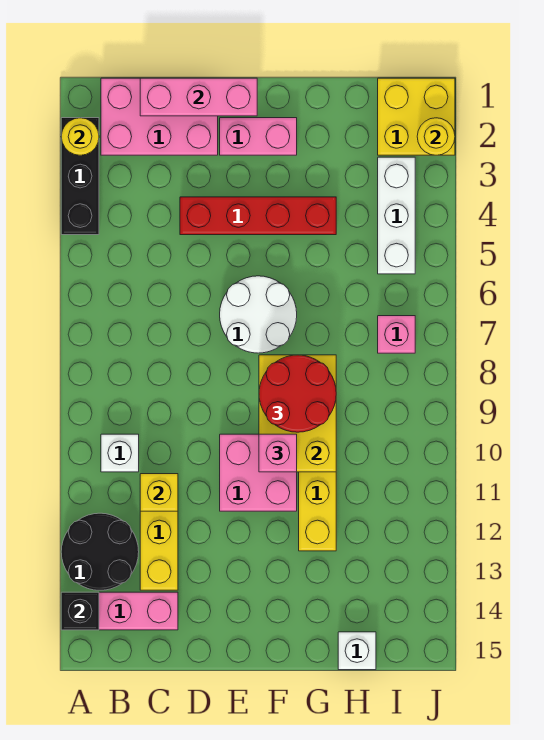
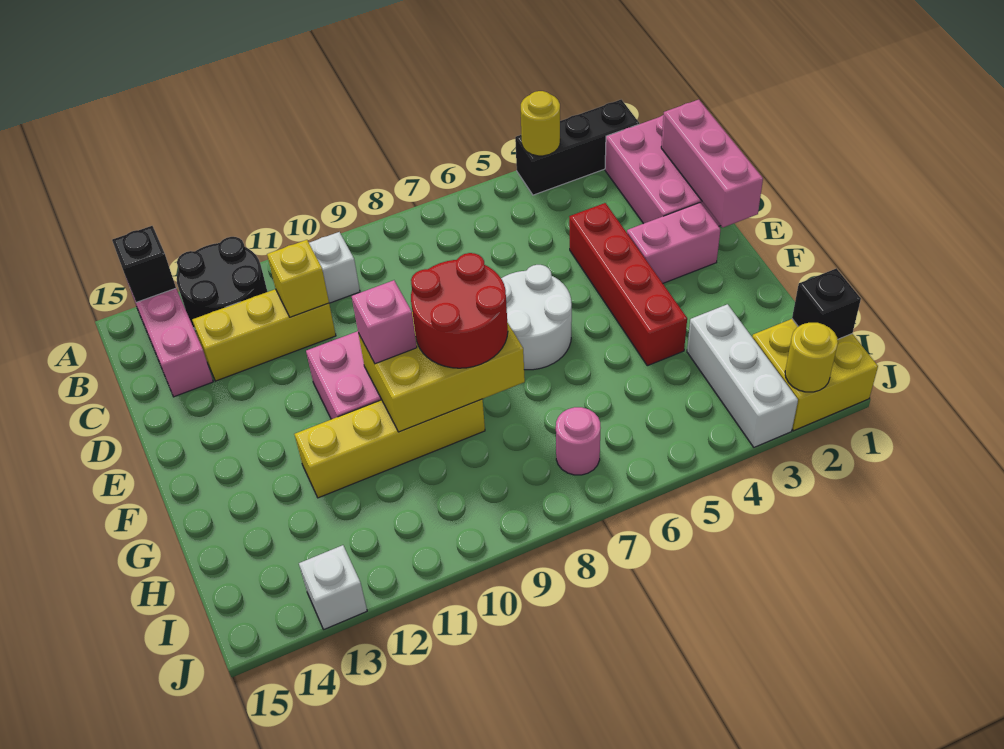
yellow 1x1 round brick [61,118,99,155] -> yellow 1x1 round brick moved to [521,91,560,156]
pink 1x2 brick [220,118,297,155] -> pink 1x2 brick turned to [627,203,720,283]
white 1x1 brick [338,632,376,670] -> white 1x1 brick moved to [299,545,367,629]
none -> black 1x1 brick [792,268,861,339]
white 1x3 brick [378,157,415,274] -> white 1x3 brick turned to [687,304,798,447]
pink 1x1 brick [378,316,415,353] -> pink 1x1 round brick [556,407,601,475]

